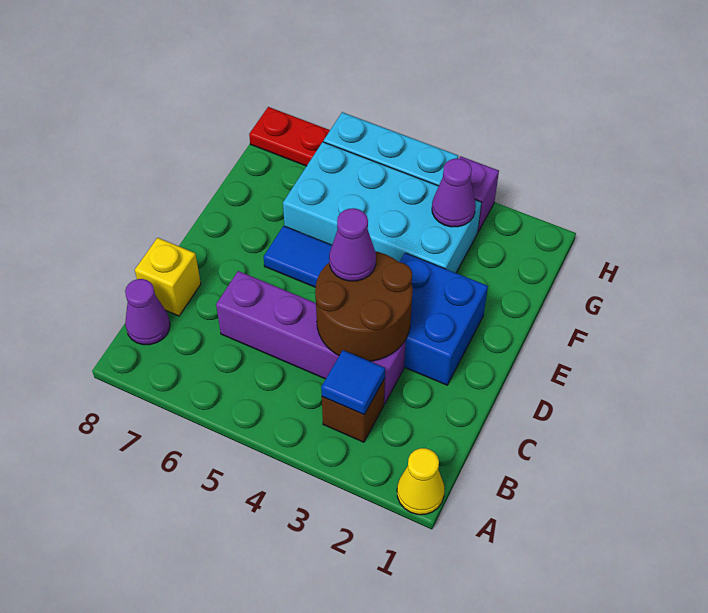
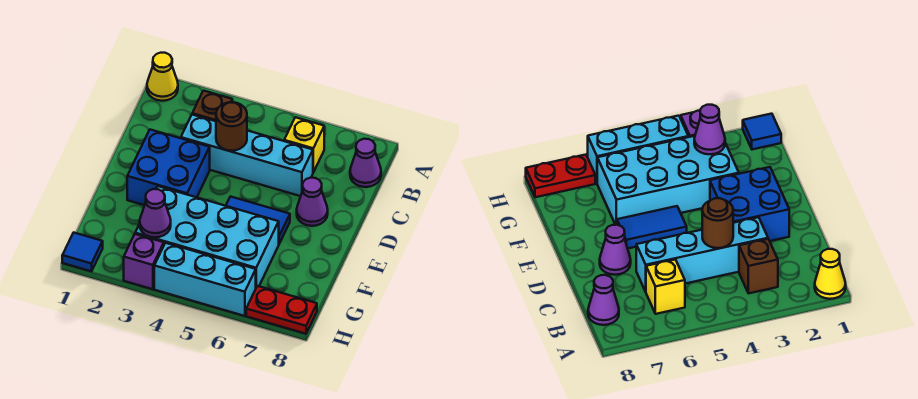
blue 1x1 tile [321,350,385,415] -> blue 1x1 tile moved to [62,233,103,271]
purple 1x4 brick [216,271,406,404] -> cyan 1x4 brick [181,115,313,196]
brown 2x2 round brick [315,251,413,361] -> brown 1x1 round brick [216,102,247,151]
yellow 1x1 brick [135,238,201,316] -> yellow 1x1 brick moved to [284,117,324,172]
purple 1x1 cone [329,208,376,281] -> purple 1x1 cone moved to [297,178,328,226]

